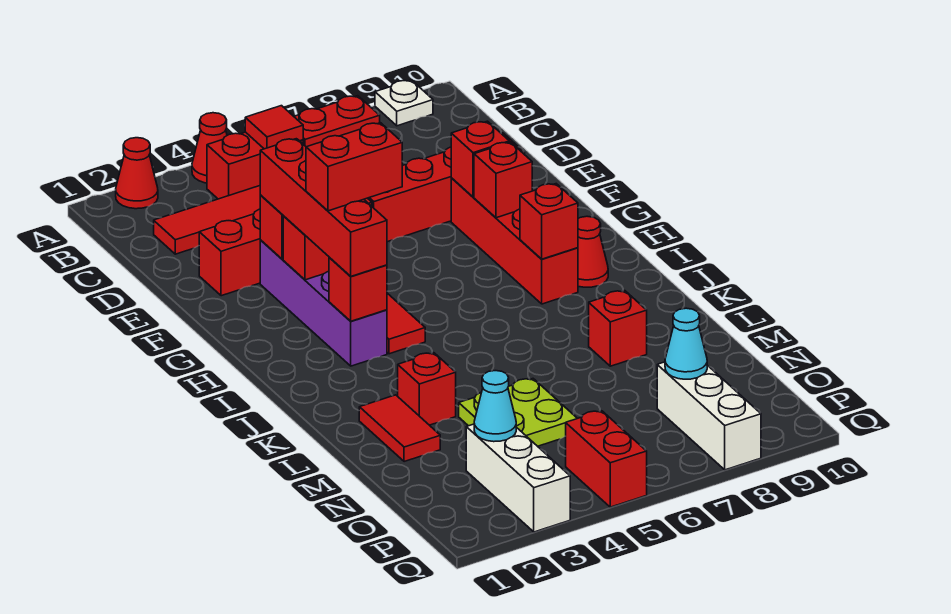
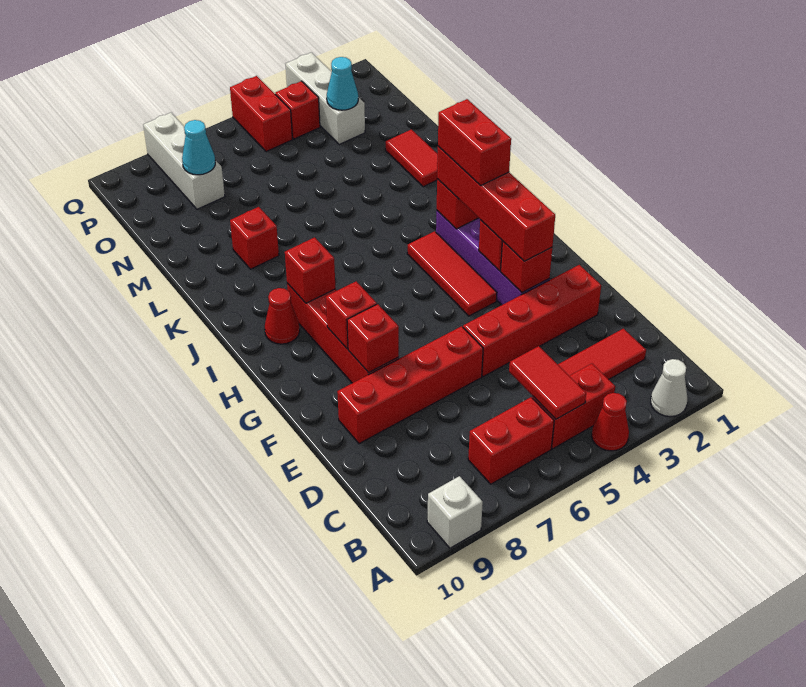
red 1x1 cone [116,138,158,209] -> white 1x1 cone [650,359,687,417]
white 1x1 plate [375,80,433,126] -> white 1x1 brick [427,476,483,548]
red 1x1 tile [245,106,303,149] -> red 1x2 tile [509,346,586,419]
red 1x2 brick [306,123,402,211] -> red 1x2 brick turned to [438,99,511,186]
red 1x1 brick [398,353,456,425] -> red 1x1 brick moved to [275,81,320,139]
lime 2x2 plate [459,379,577,446] -> none

